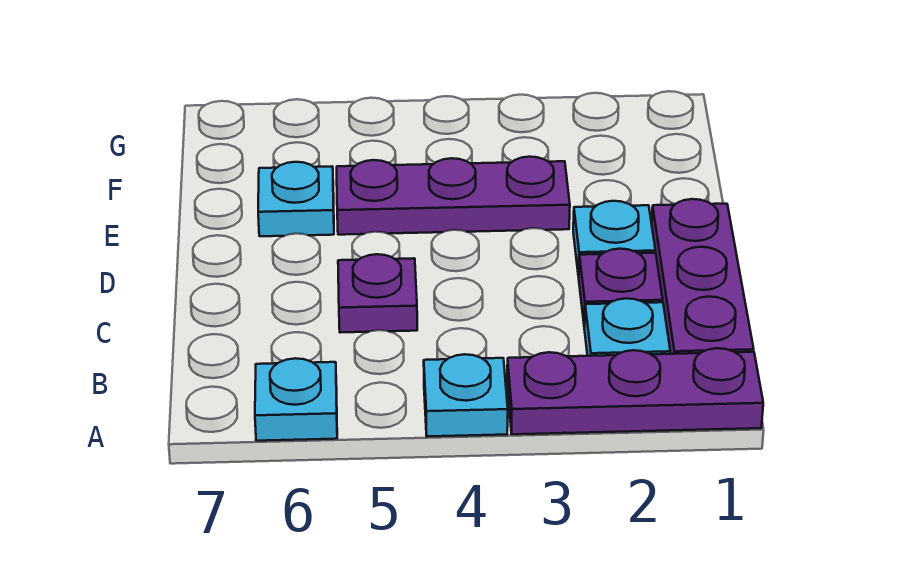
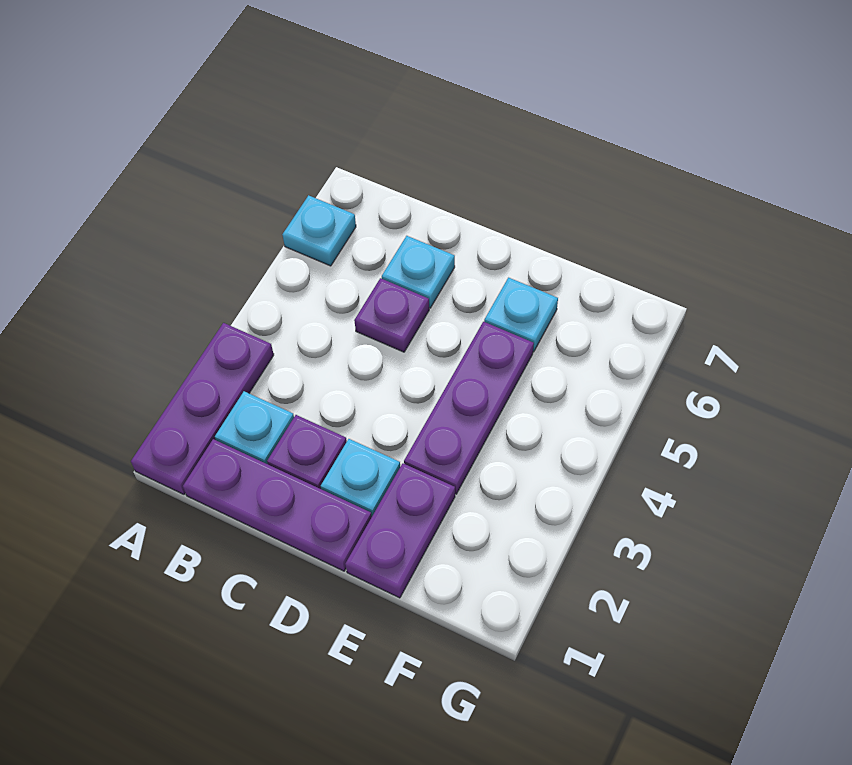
cyan 1x1 plate [424,354,508,437] -> cyan 1x1 plate moved to [382,236,455,308]
none -> purple 1x2 plate [345,463,455,598]

